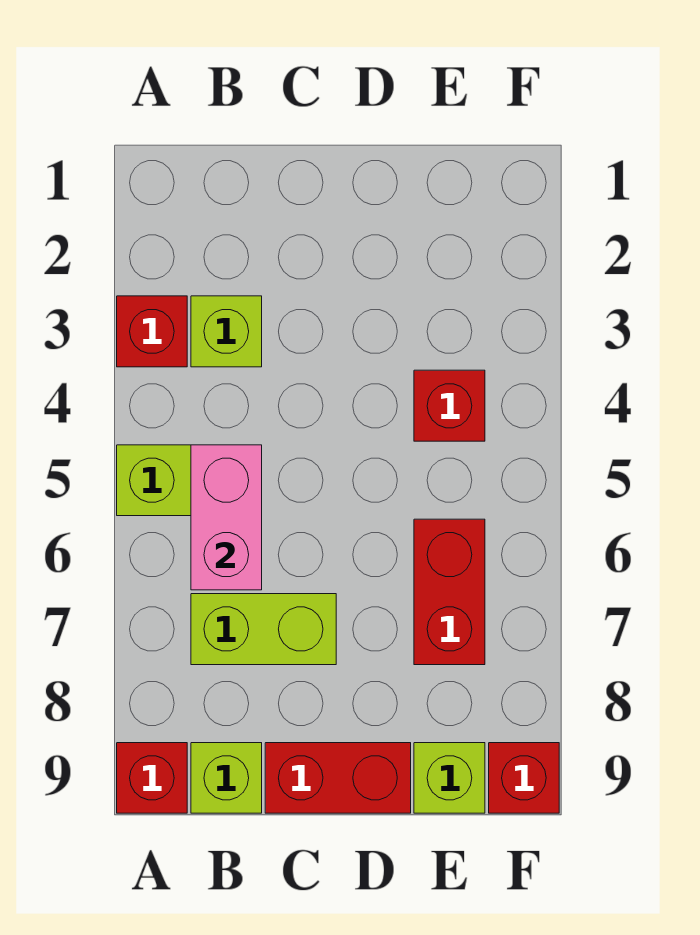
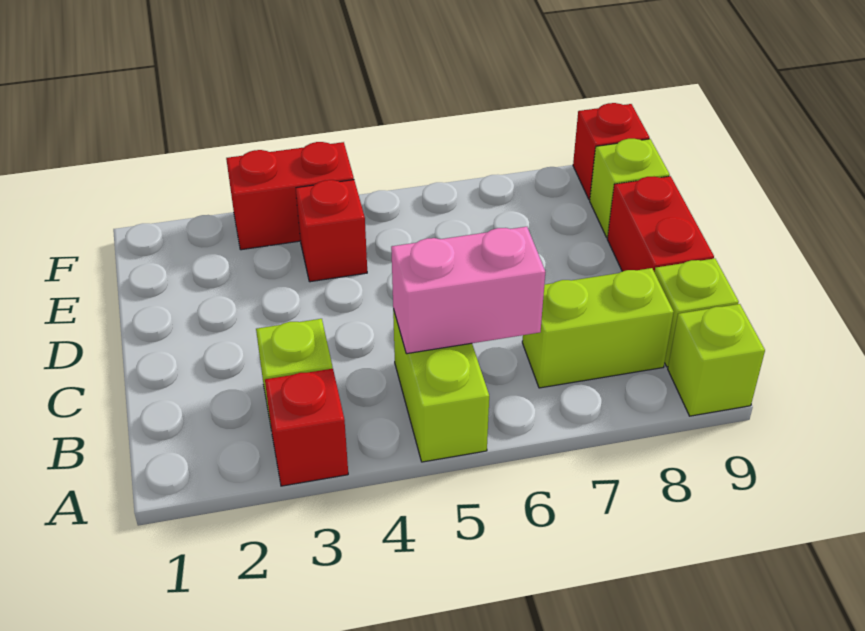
red 1x1 brick [117,743,187,813] -> lime 1x1 brick [668,304,765,416]
lime 1x2 brick [191,594,336,665] -> lime 1x2 brick turned to [522,268,674,388]
red 1x2 brick [414,519,485,665] -> red 1x2 brick moved to [226,142,354,250]

